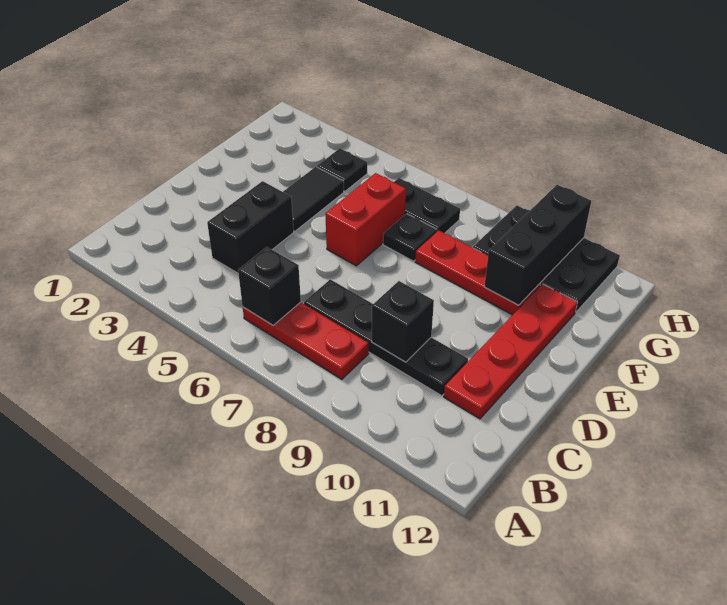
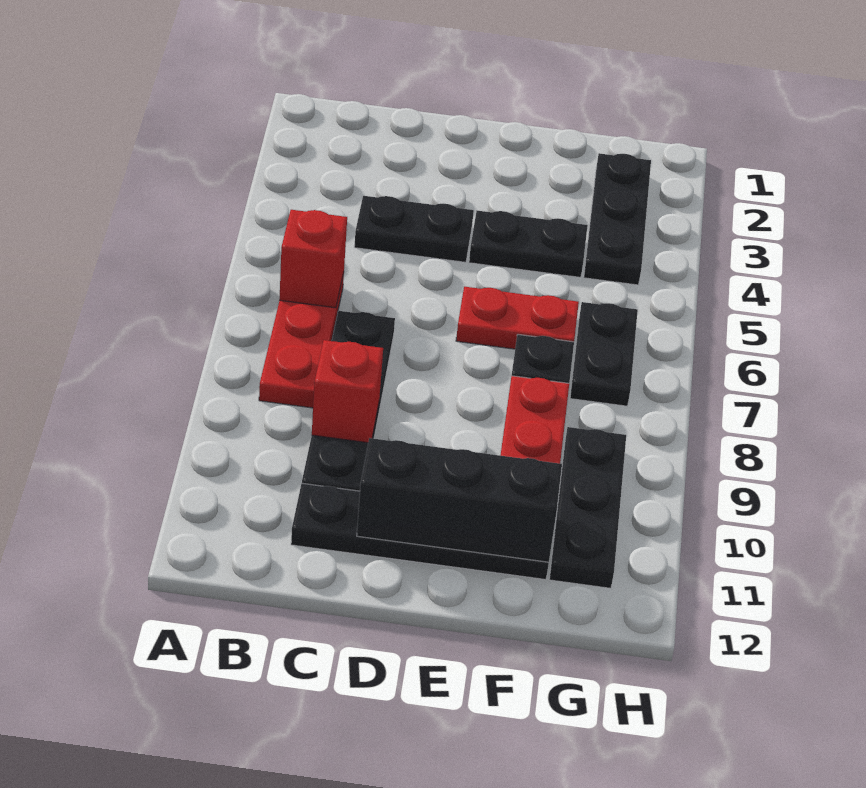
black 1x1 brick [238,247,301,325] -> red 1x1 brick [279,210,347,308]
black 1x2 brick [207,181,294,273] -> black 1x2 plate [354,196,474,262]
black 1x1 brick [372,281,434,362] -> red 1x1 brick [312,340,383,443]
red 1x4 plate [444,284,577,419] -> black 1x4 plate [291,483,549,580]
black 1x2 tile [283,167,344,231] -> black 1x2 plate [469,211,588,277]
red 1x2 brick [325,173,406,266] -> red 1x2 plate [456,287,579,349]
black 1x3 brick [484,185,591,305] -> black 1x3 brick moved to [357,438,562,563]
black 1x1 plate [317,149,367,191] -> black 1x3 plate [584,153,651,285]
black 2x3 plate [473,205,620,312] -> black 1x3 plate [549,427,626,588]

